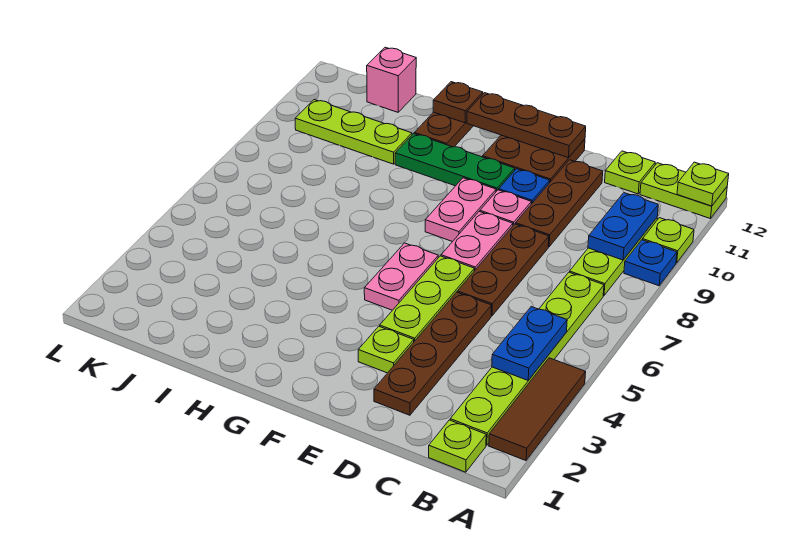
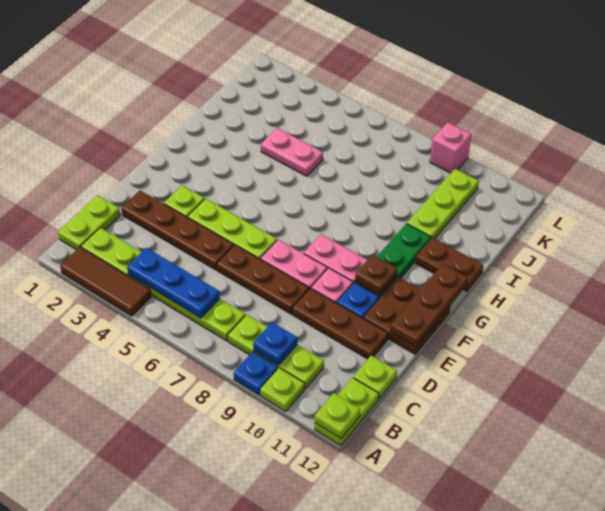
lime 1x1 plate [429,420,486,472] -> lime 1x2 plate [58,195,120,250]
blue 1x2 plate [492,307,567,380] -> blue 1x3 plate [127,248,220,318]
blue 1x2 plate [588,193,658,260] -> blue 1x1 plate [253,322,297,365]
pink 1x2 plate [364,243,438,310] -> pink 1x2 plate moved to [261,128,323,176]
brown 1x1 plate [433,82,483,123] -> brown 1x1 plate moved to [355,254,397,295]
pink 1x1 brick [367,47,416,112] -> pink 1x1 brick moved to [430,122,471,173]

